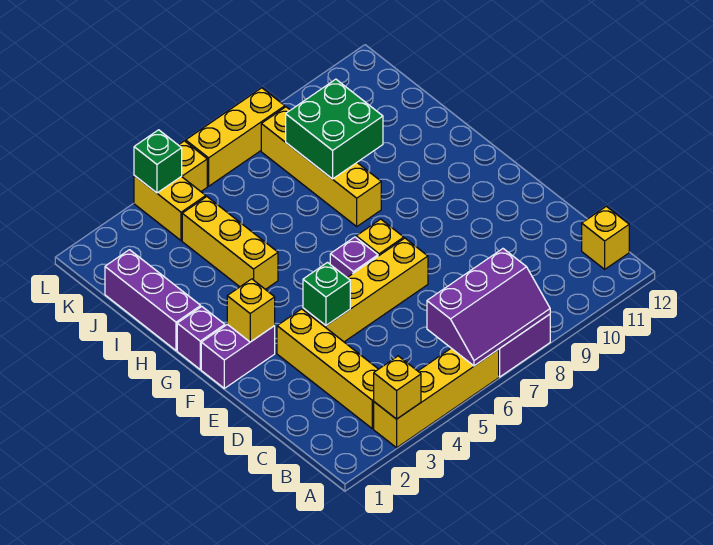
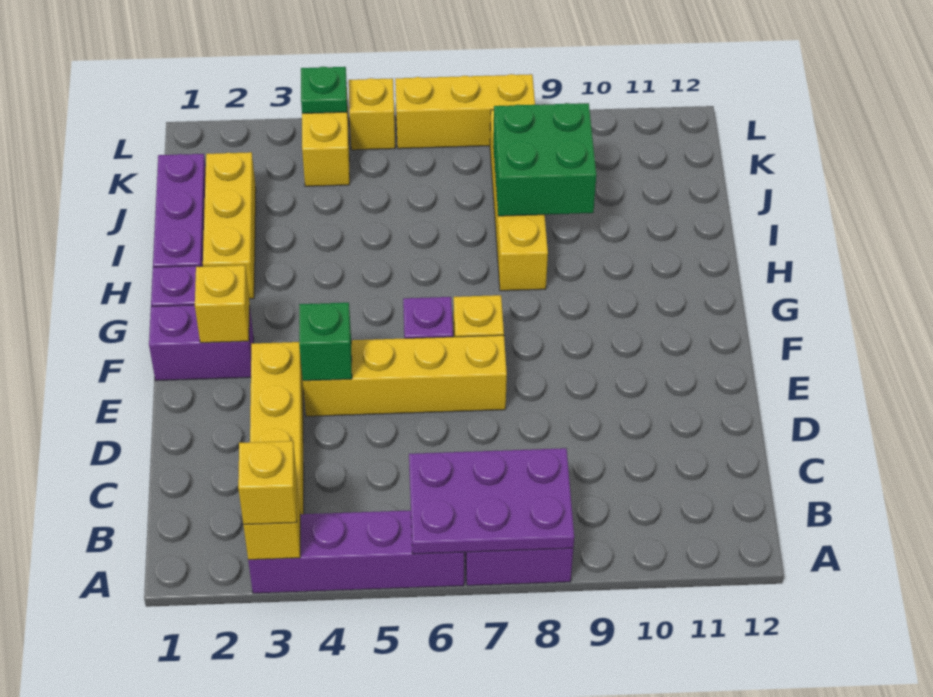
yellow 1x4 brick [374,348,499,448] -> purple 1x4 brick [248,510,464,593]
purple 2x3 slope [427,249,550,366] -> purple 2x3 plate [409,448,574,554]
yellow 1x1 brick [582,206,629,269] -> yellow 1x1 brick moved to [238,441,297,525]
yellow 1x3 brick [182,197,278,289] -> yellow 1x3 brick moved to [203,152,256,299]
green 1x1 brick [134,130,182,193] -> green 1x1 plate [301,67,347,113]

